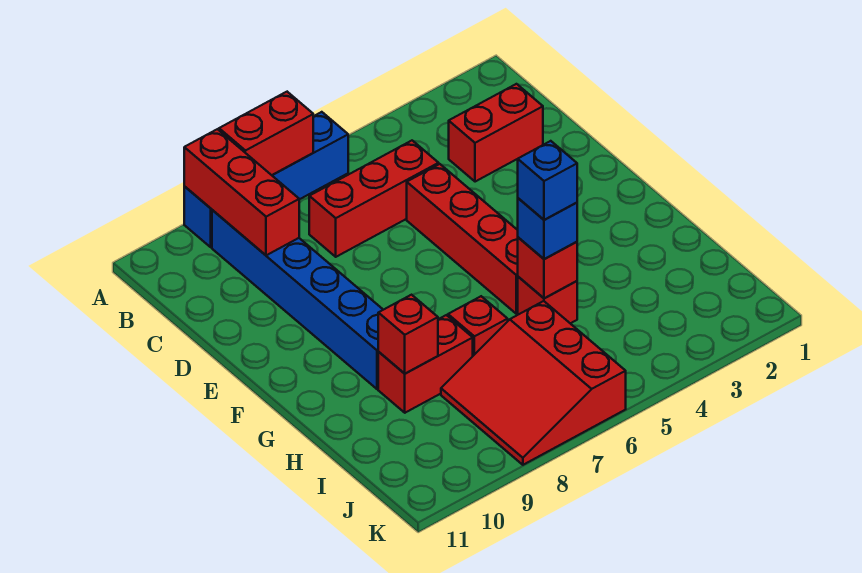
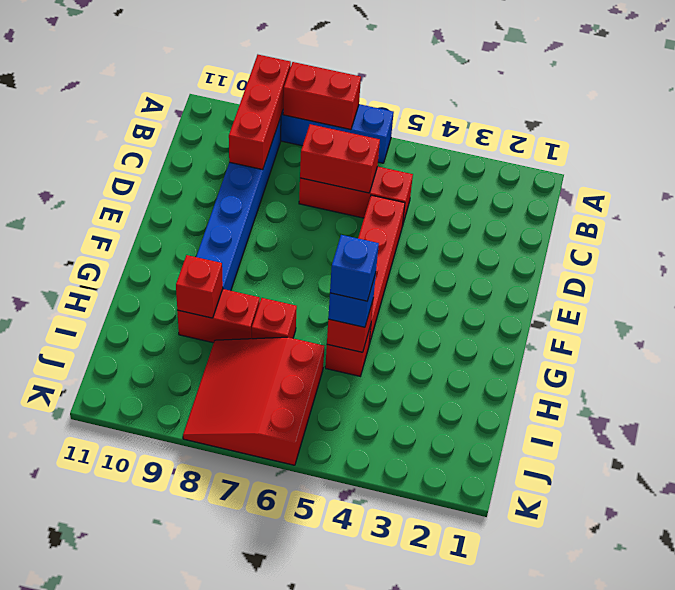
red 1x2 brick [449,84,543,182] -> red 1x2 brick moved to [300,124,380,193]

